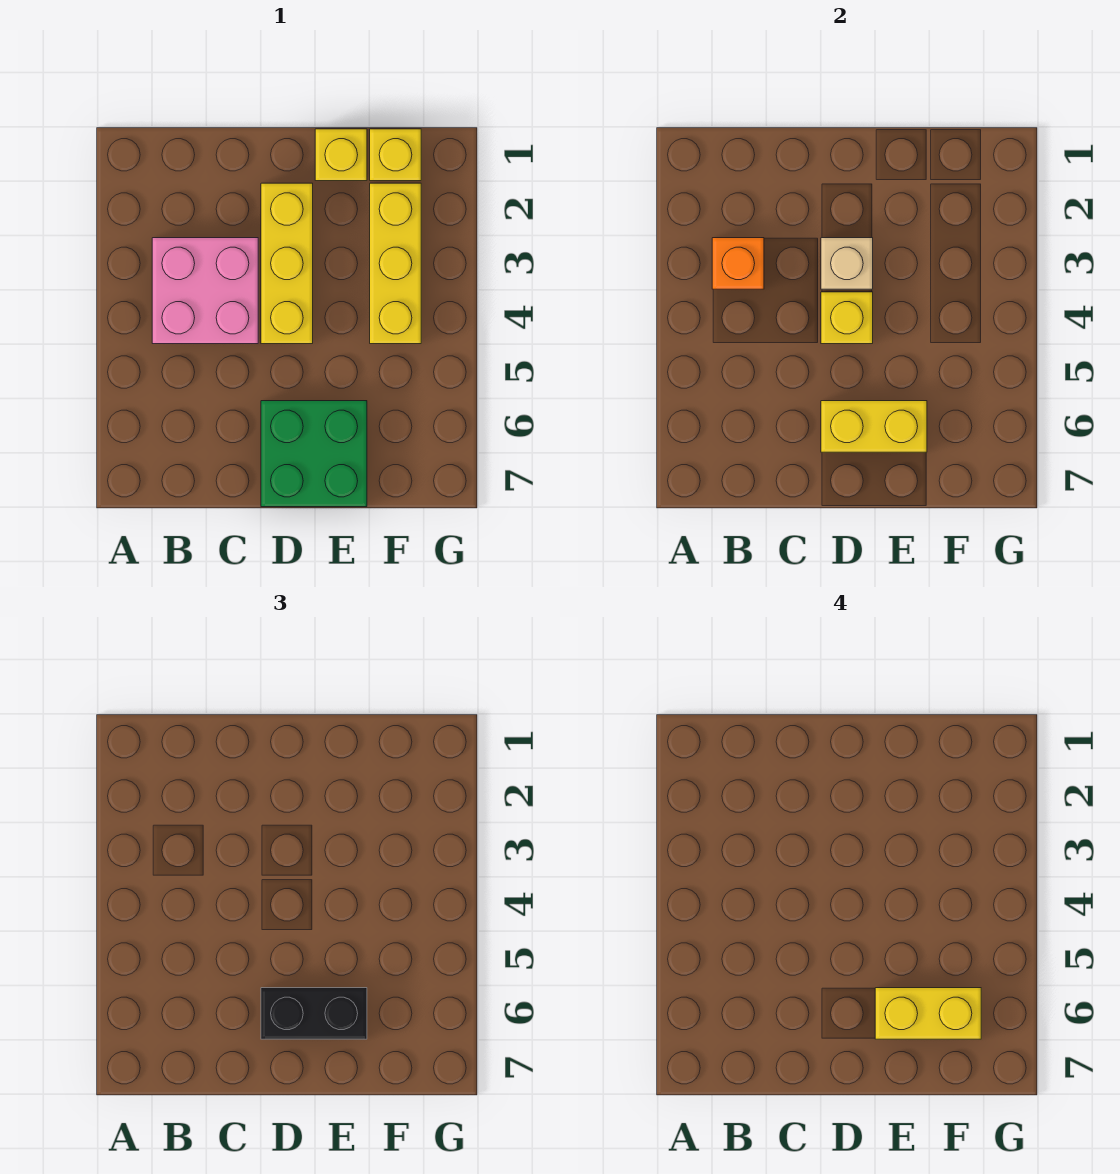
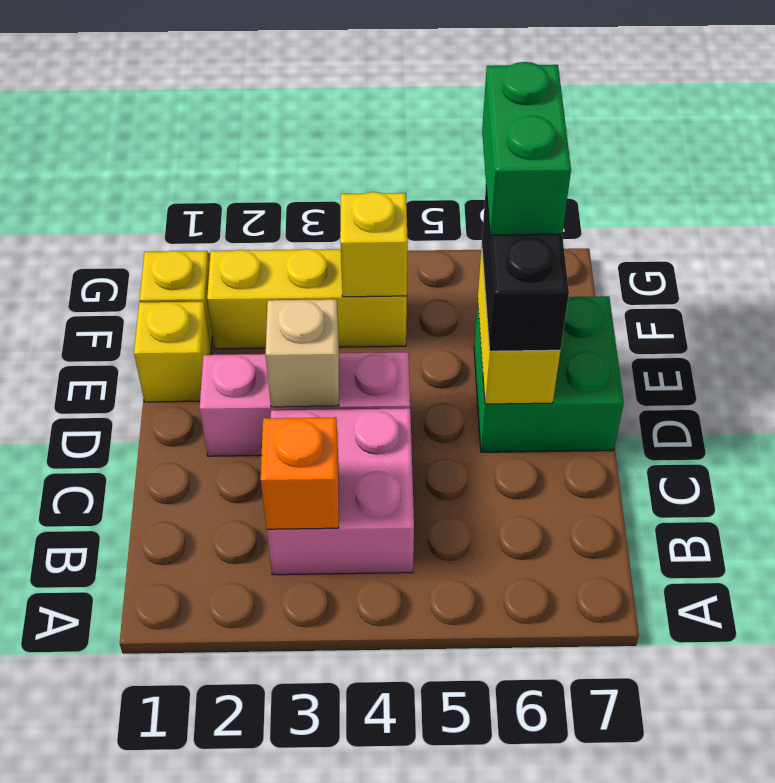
yellow 1x3 brick [261,183,313,344] -> pink 1x3 brick [200,352,410,456]
yellow 1x1 brick [821,292,873,344] -> yellow 1x1 brick moved to [340,192,408,297]
yellow 1x2 brick [875,988,981,1039] -> green 1x2 brick [482,62,571,235]

